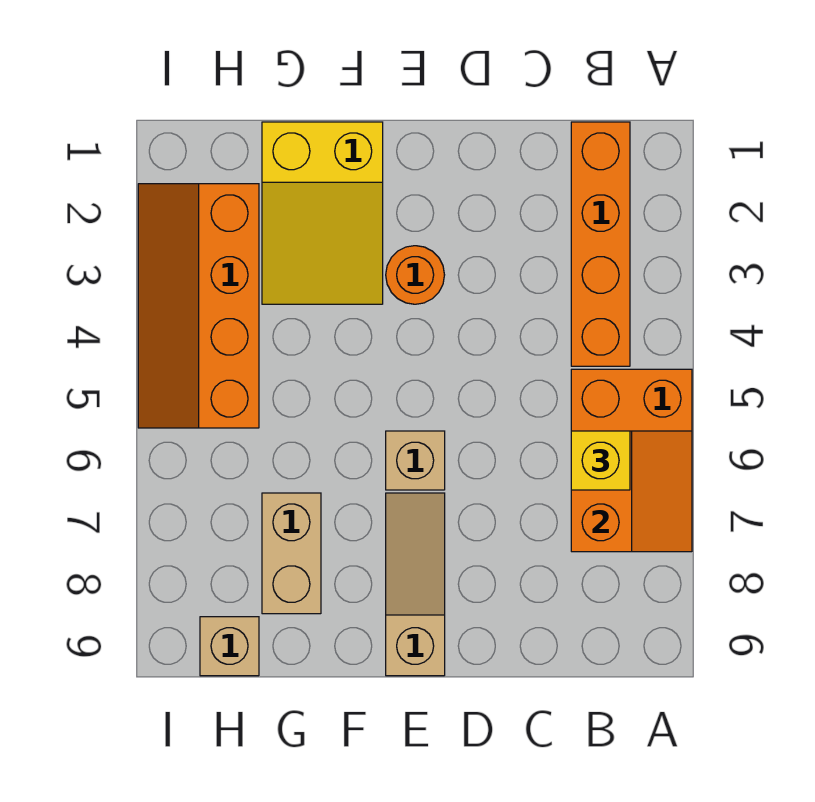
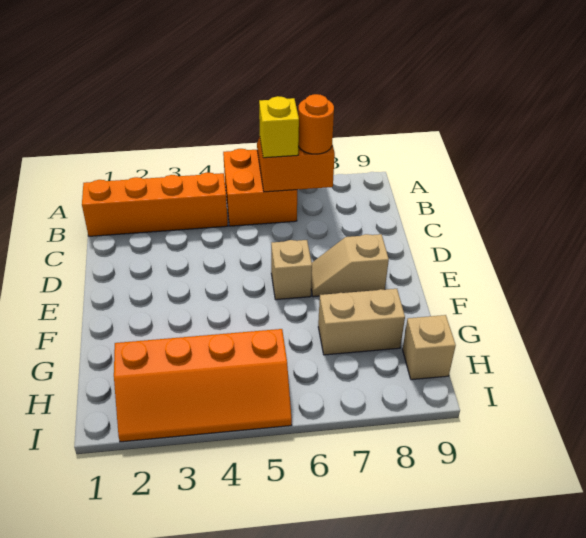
orange 1x1 round brick [386,246,444,304] -> orange 1x1 round brick moved to [298,94,334,154]
tan 1x3 slope [386,493,445,676] -> tan 1x2 slope [311,234,389,297]
yellow 2x3 slope [262,122,383,304] -> none

